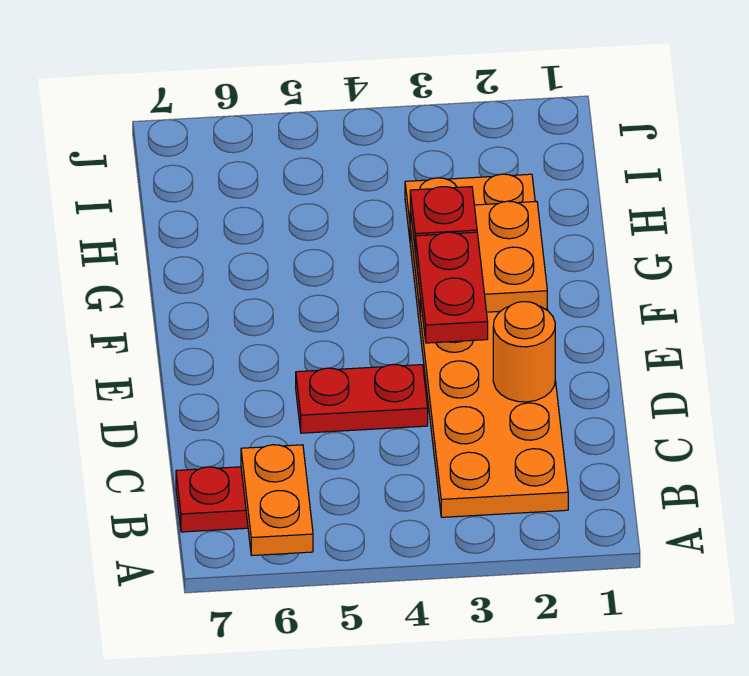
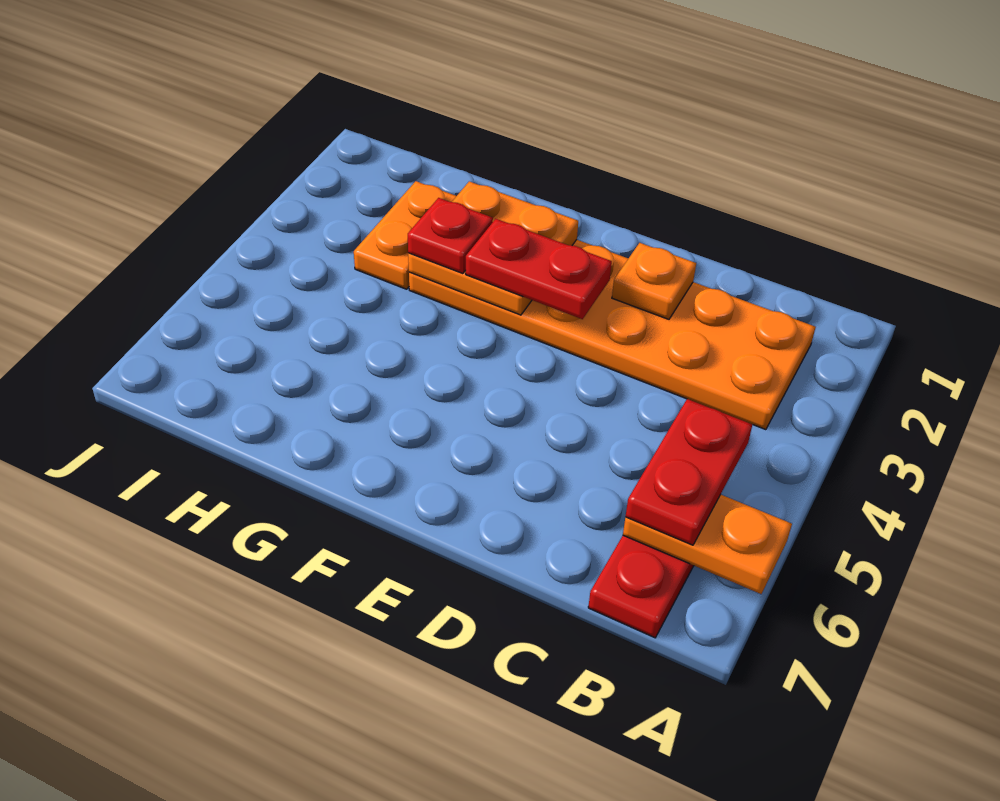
orange 1x1 round brick [493,302,555,402] -> orange 1x1 plate [612,243,696,319]
red 1x2 plate [296,365,428,433] -> red 1x2 plate moved to [625,399,752,545]

